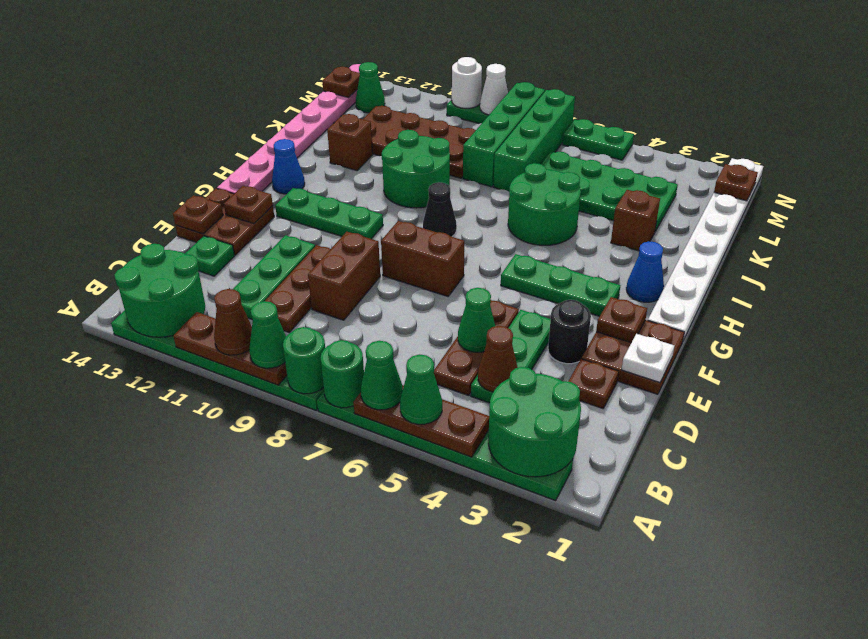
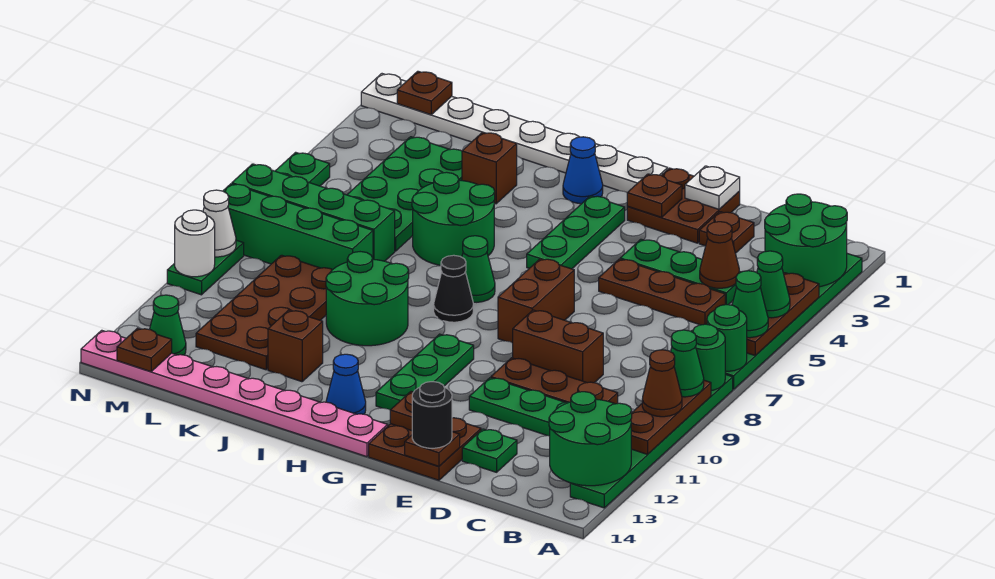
green 1x1 cone [458,288,495,352] -> green 1x1 cone moved to [462,236,495,302]
black 1x1 round brick [548,300,591,364] -> black 1x1 round brick moved to [412,382,452,448]

